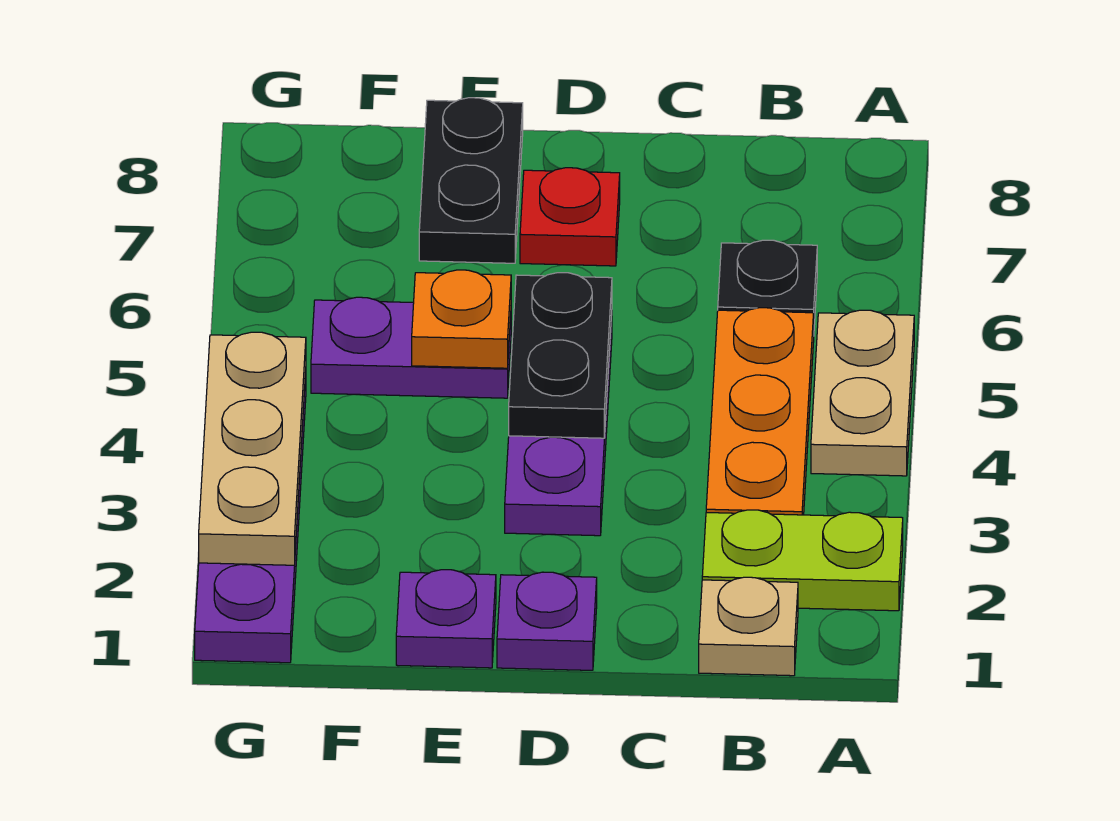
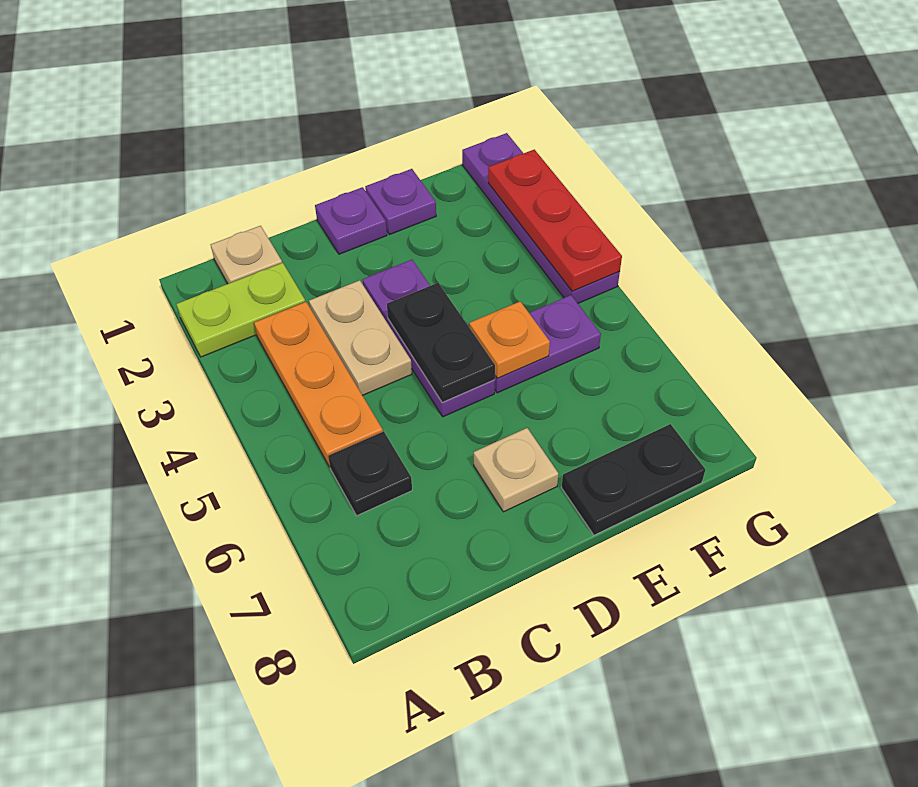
tan 1x2 plate [811,310,914,476] -> tan 1x2 plate moved to [309,280,412,395]
red 1x1 plate [520,168,620,266] -> tan 1x1 plate [474,428,558,512]
black 1x2 plate [419,98,523,263] -> black 1x2 plate turned to [561,424,705,535]
tan 1x3 plate [199,332,306,565] -> red 1x3 plate [488,150,622,291]

